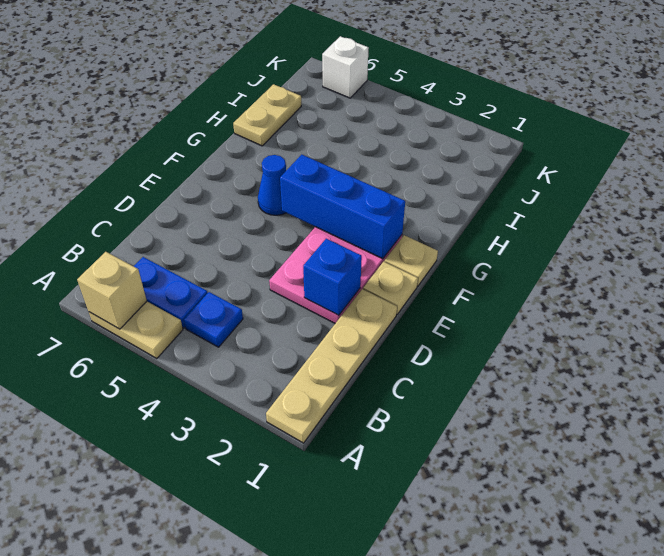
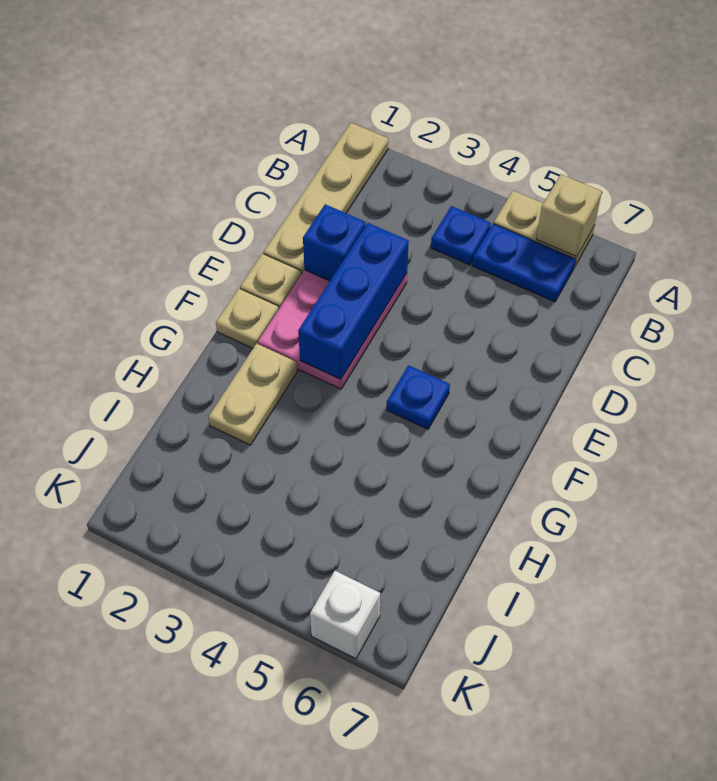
blue 1x3 brick [280,155,405,259] -> blue 1x3 brick turned to [298,223,409,380]
blue 1x1 cone [258,155,286,215] -> blue 1x1 plate [387,365,450,429]
tan 1x2 plate [233,84,301,146] -> tan 1x2 plate moved to [208,343,298,445]

